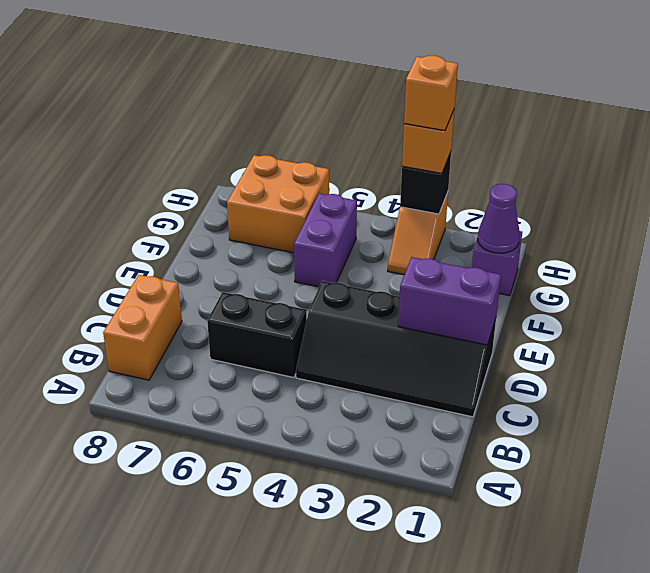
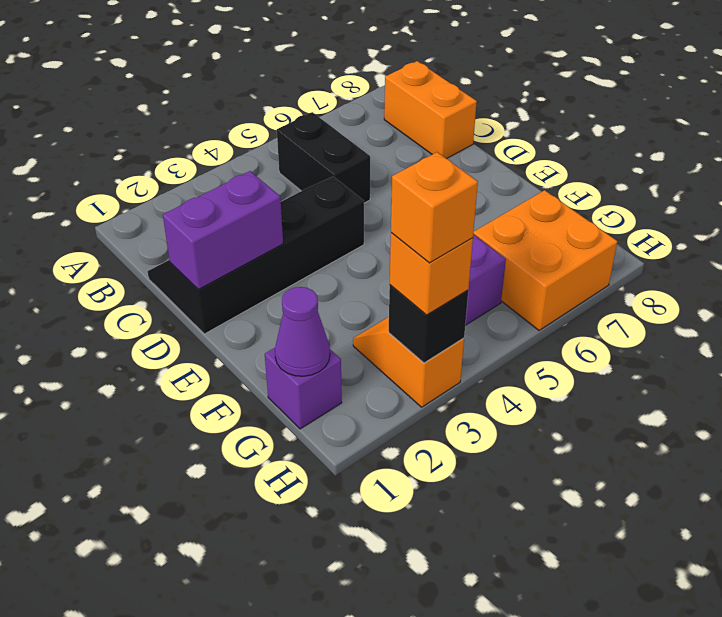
black 1x2 brick [207,292,307,378] -> black 1x2 brick turned to [277,112,370,203]

